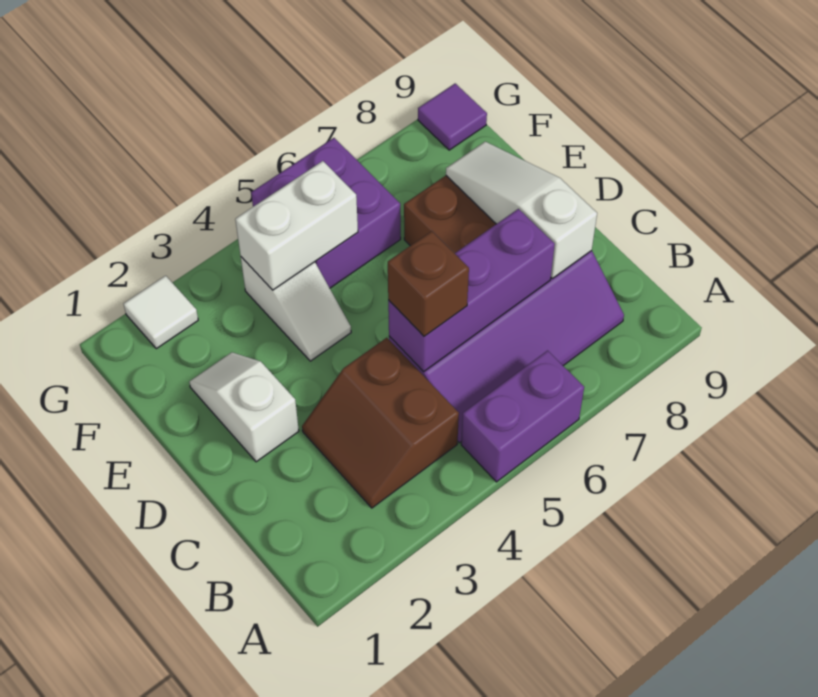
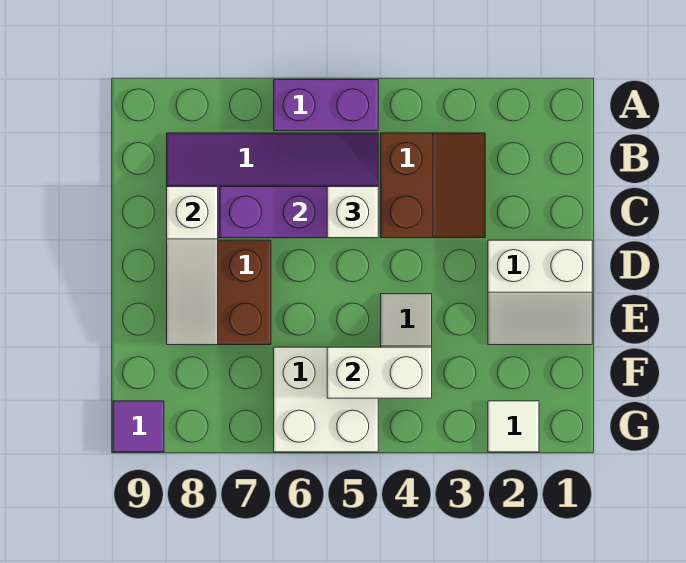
brown 1x1 brick [388,231,469,336] -> white 1x1 brick [327,187,378,238]
white 1x2 slope [189,352,299,462] -> white 2x2 slope [488,240,592,345]
purple 2x2 brick [251,138,401,288] -> white 2x2 brick [274,347,378,452]

